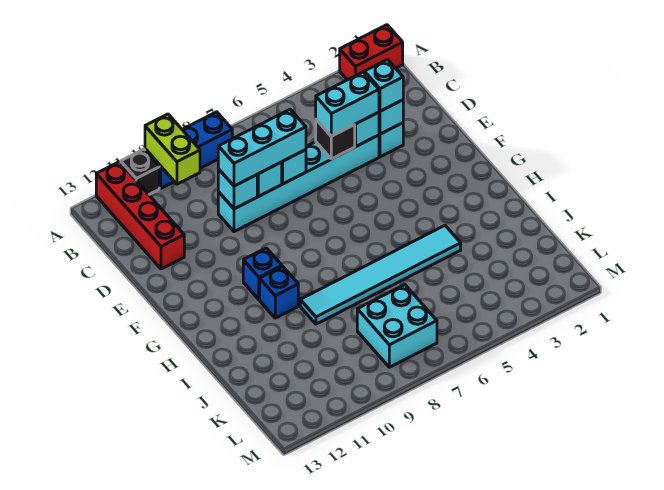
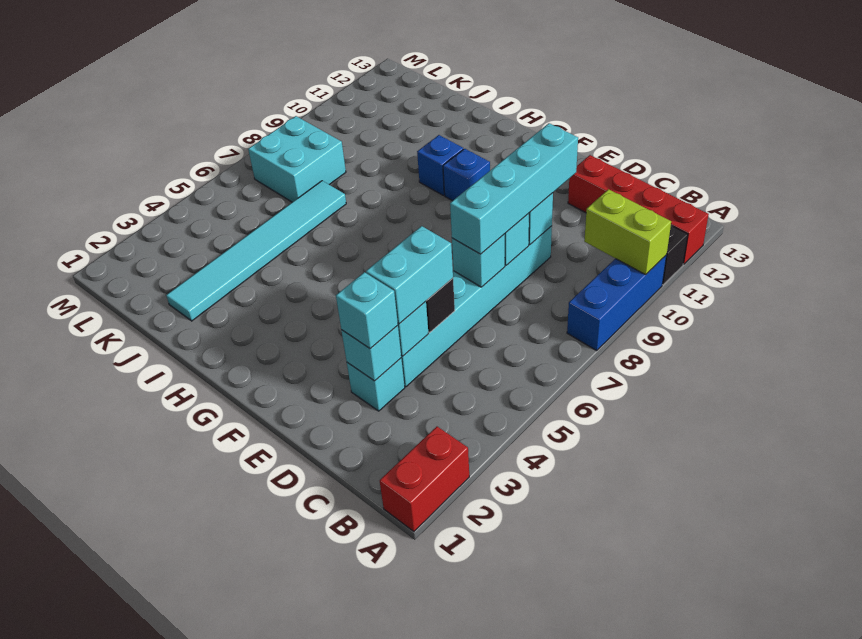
cyan 1x3 brick [218,109,306,186] -> cyan 1x4 brick [450,123,578,254]
cyan 1x6 tile [300,226,461,324] -> cyan 1x6 tile moved to [166,181,346,321]

